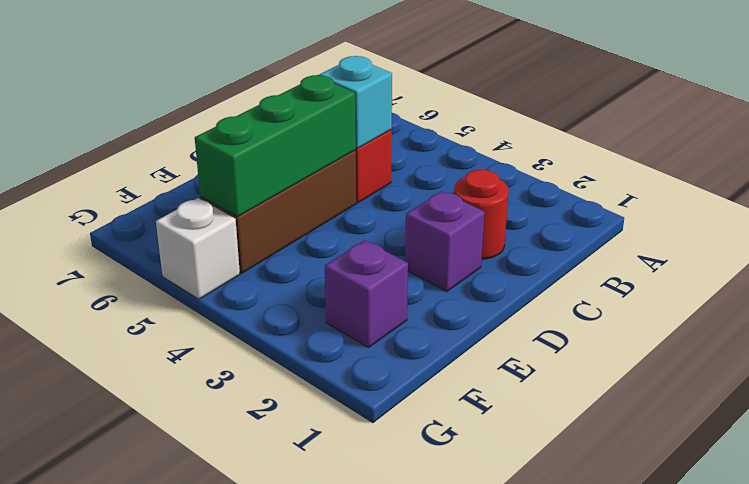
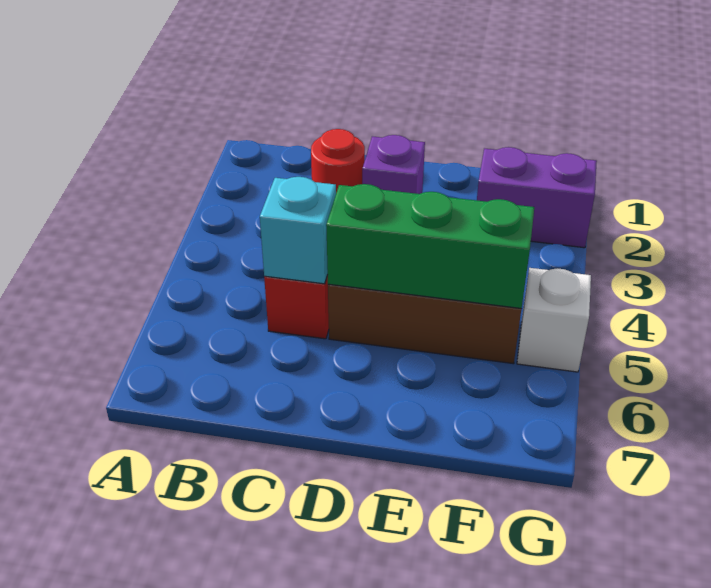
purple 1x1 brick [325,240,408,348] -> purple 1x2 brick [477,147,597,248]

